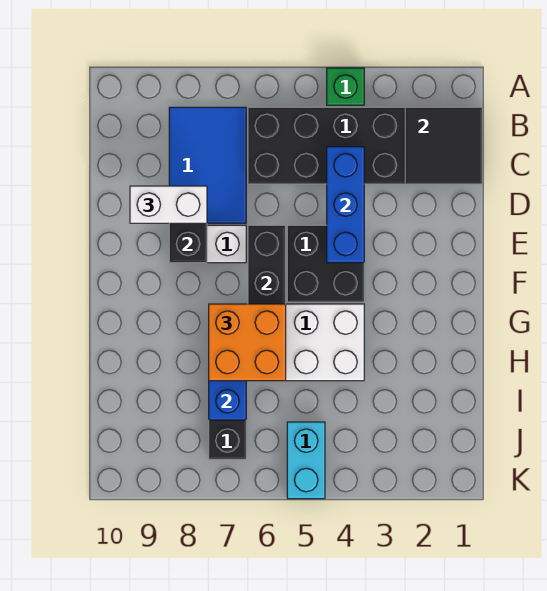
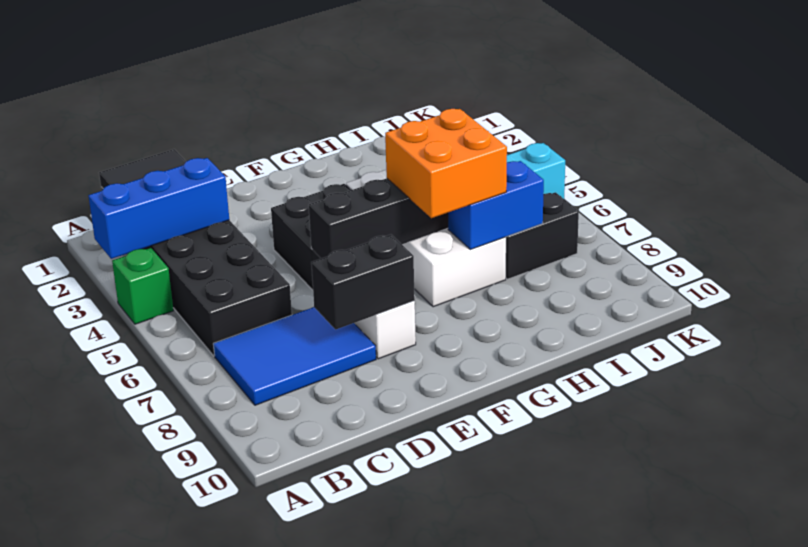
blue 1x3 brick [327,147,364,263] -> blue 1x3 brick moved to [88,158,229,259]
white 1x2 brick [130,186,207,223] -> none

